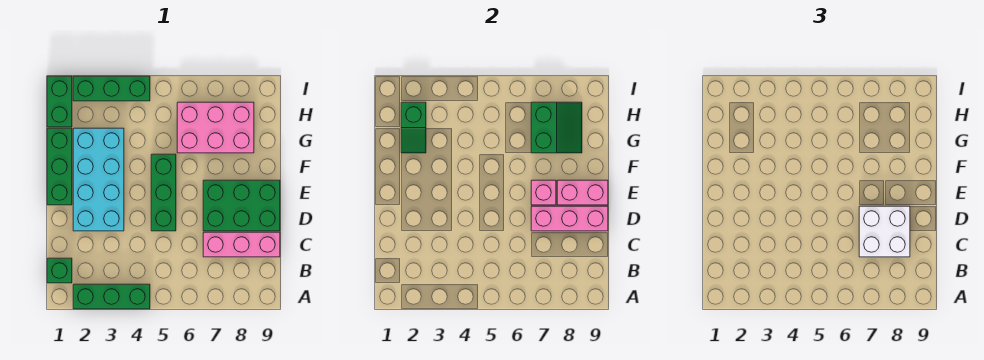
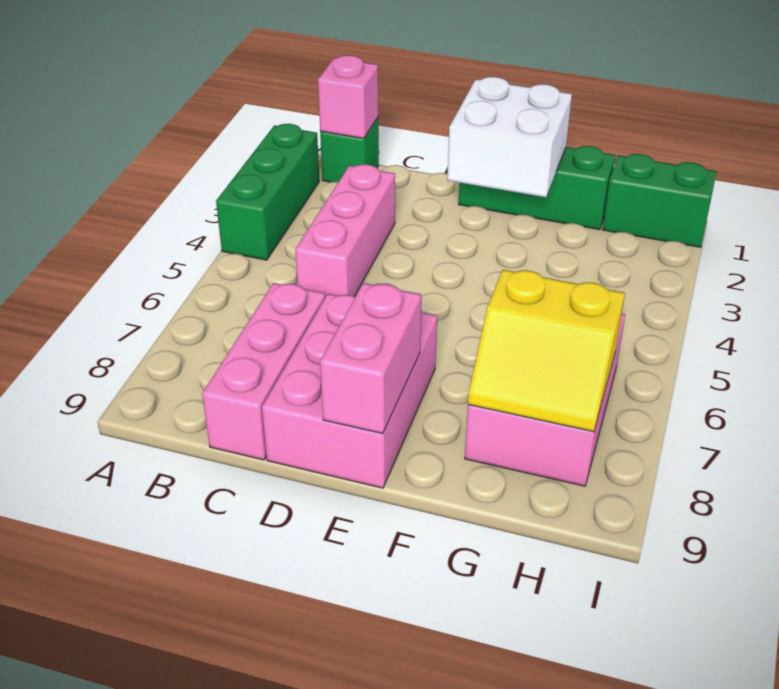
white 2x2 brick [859,206,910,257] -> white 2x2 brick moved to [447,77,572,197]
cyan 2x4 brick [73,128,124,231] -> none
green 1x3 brick [151,154,176,231] -> none
green 2x3 brick [203,180,280,231] -> pink 2x3 brick [262,294,437,488]
pink 1x3 brick [531,206,608,231] -> pink 1x3 brick moved to [295,164,395,297]
pink 1x1 brick [531,180,556,205] -> pink 1x1 brick moved to [318,55,378,138]
green 1x2 slope [401,102,426,153] -> none
green 2x2 slope [531,102,582,153] -> yellow 2x2 slope [468,270,625,432]
green 1x3 brick [73,76,150,101] -> none

